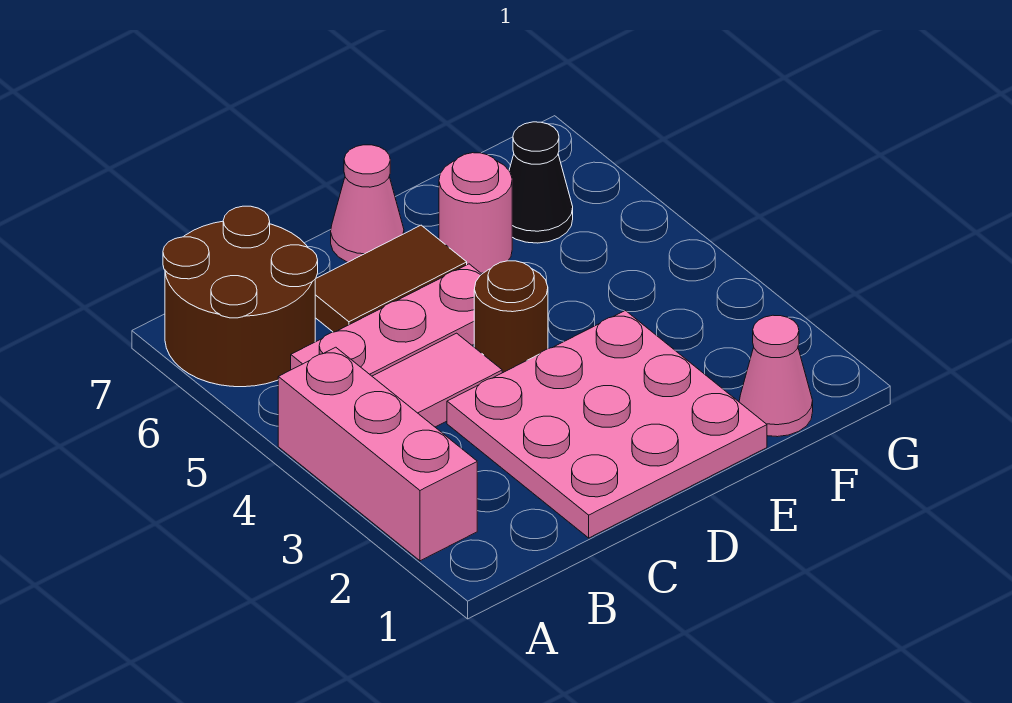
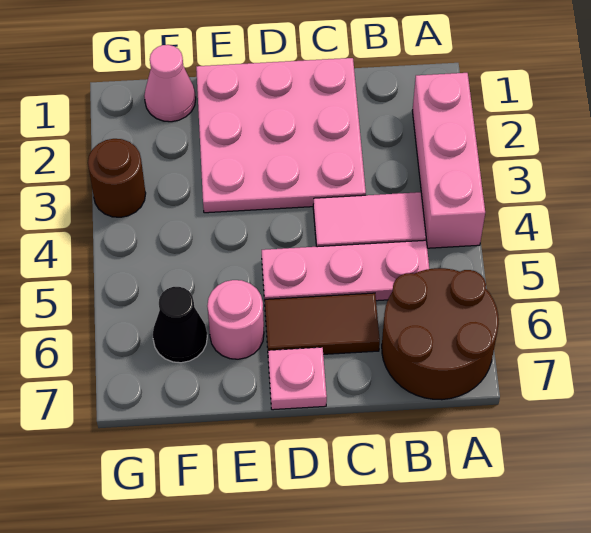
brown 1x1 round brick [474,261,548,373] -> brown 1x1 round brick moved to [88,139,146,217]
pink 1x1 cone [331,145,404,262] -> pink 1x1 plate [268,347,327,410]

